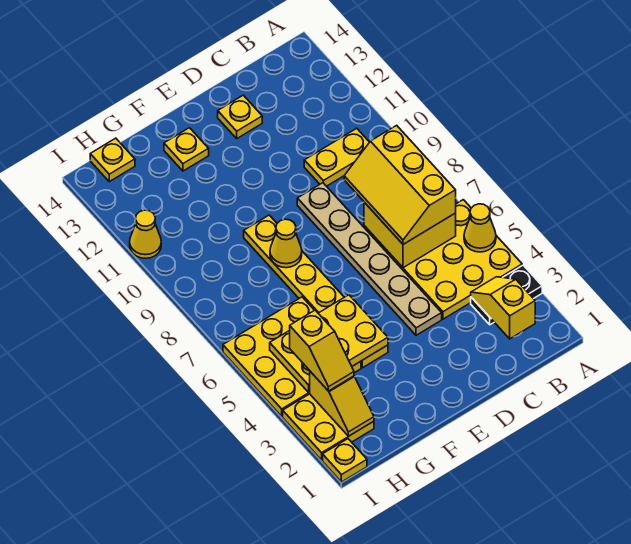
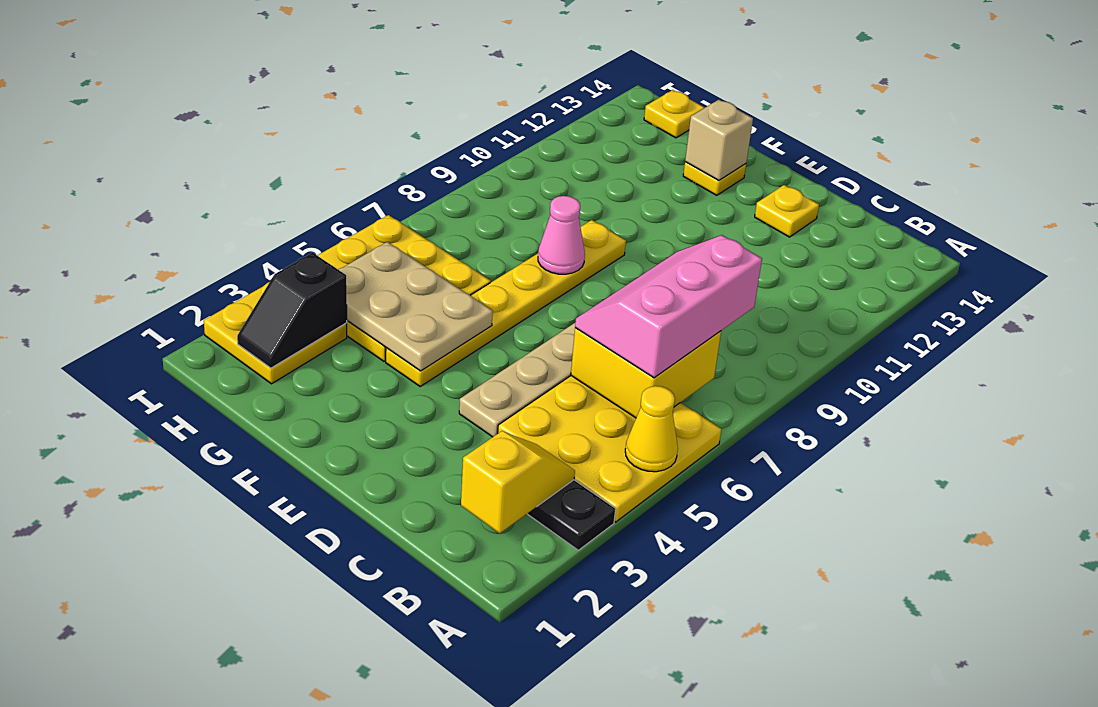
yellow 2x3 slope [344,125,456,244] -> pink 2x3 slope [575,235,762,378]
yellow 1x2 plate [304,128,369,186] -> none
yellow 2x3 plate [270,295,388,393] -> tan 2x3 plate [338,242,493,371]
yellow 1x1 cone [270,219,302,268] -> pink 1x1 cone [538,196,585,274]
none -> tan 1x1 brick [685,100,753,180]
yellow 1x2 slope [310,371,374,436] -> black 1x2 slope [237,253,347,368]
yellow 1x2 slope [290,310,354,391] -> none
yellow 1x1 plate [323,439,367,482] -> none
yellow 1x1 cone [130,210,161,258] -> none

